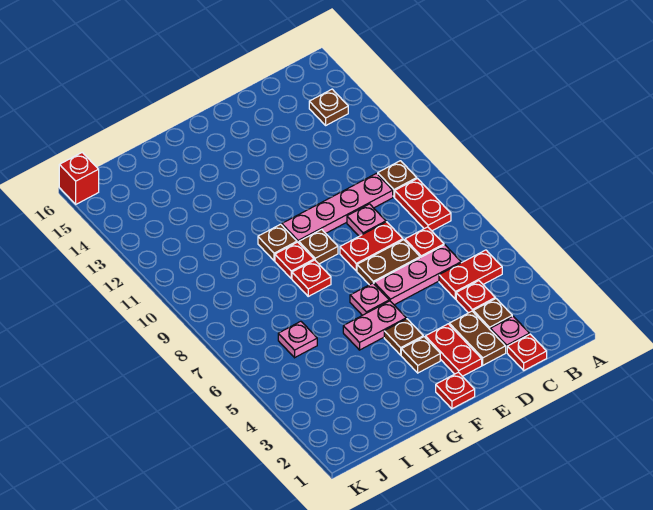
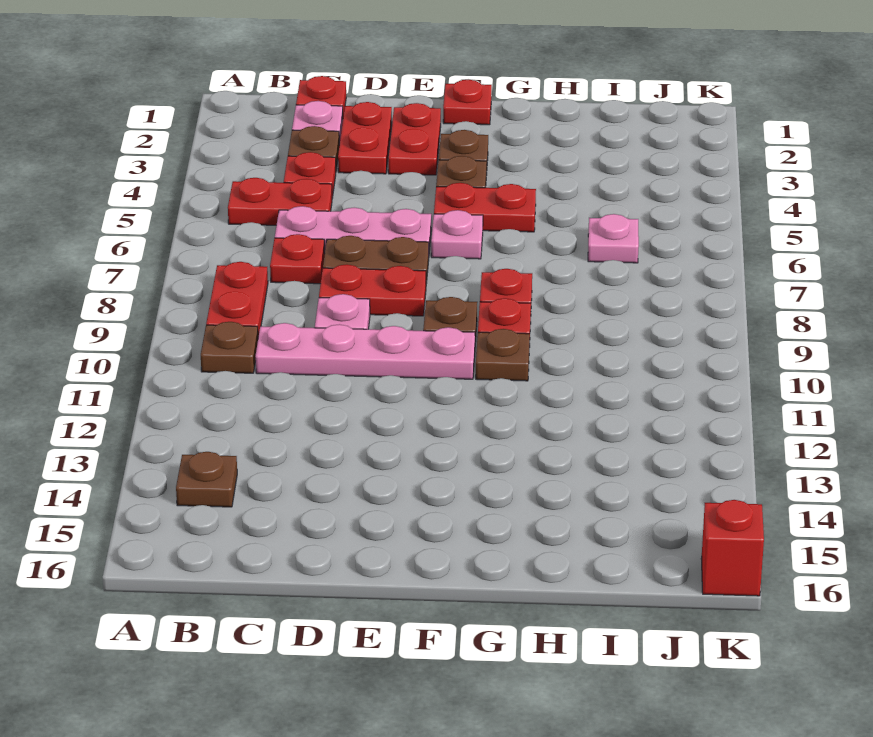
brown 1x2 plate [449,311,506,365] -> red 1x2 plate [338,102,392,174]
pink 1x2 plate [343,301,406,350] -> red 1x2 plate [434,183,536,232]

